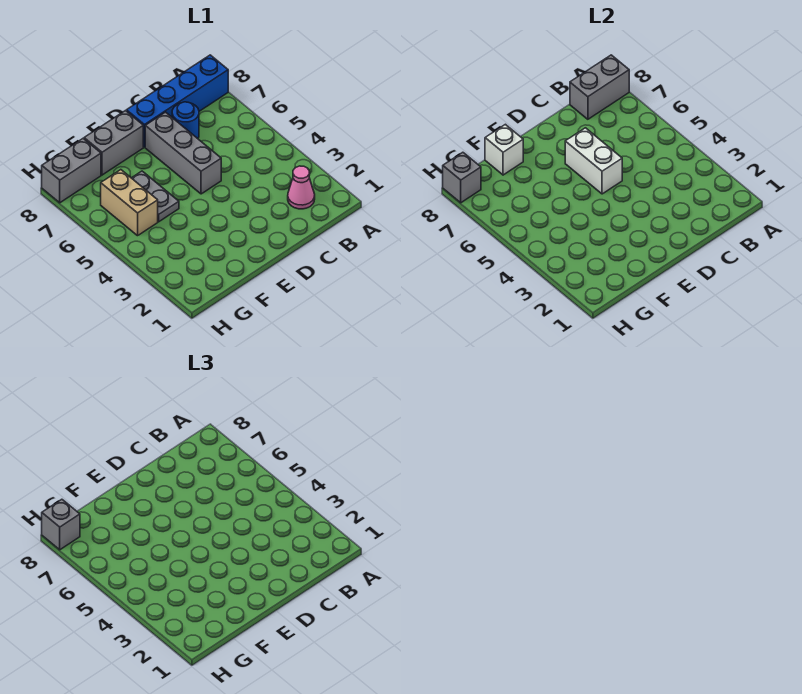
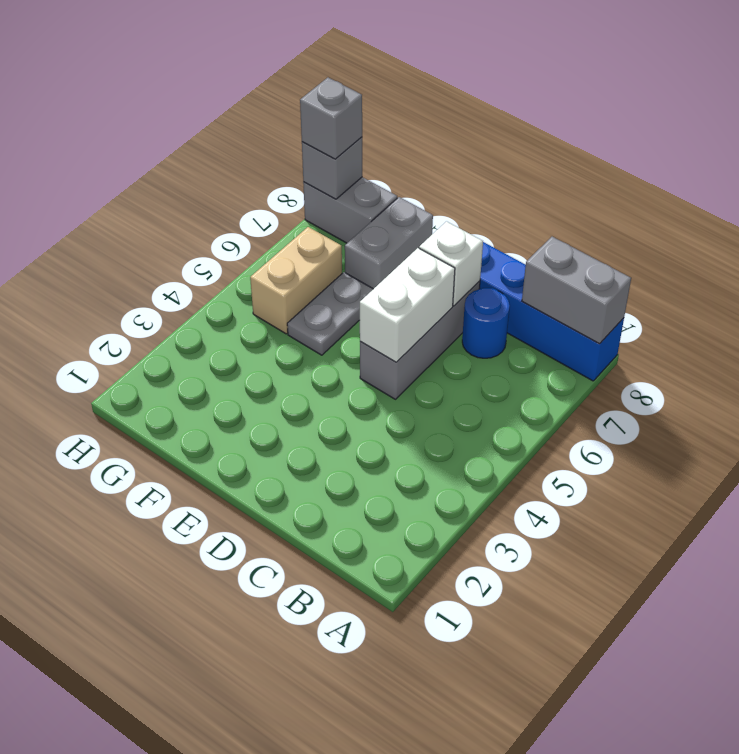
pink 1x1 cone [288,166,315,209] -> none
grey 1x2 brick [84,111,143,175] -> grey 1x2 brick turned to [345,197,433,289]
white 1x1 brick [485,124,523,175] -> white 1x1 brick moved to [419,221,483,306]

